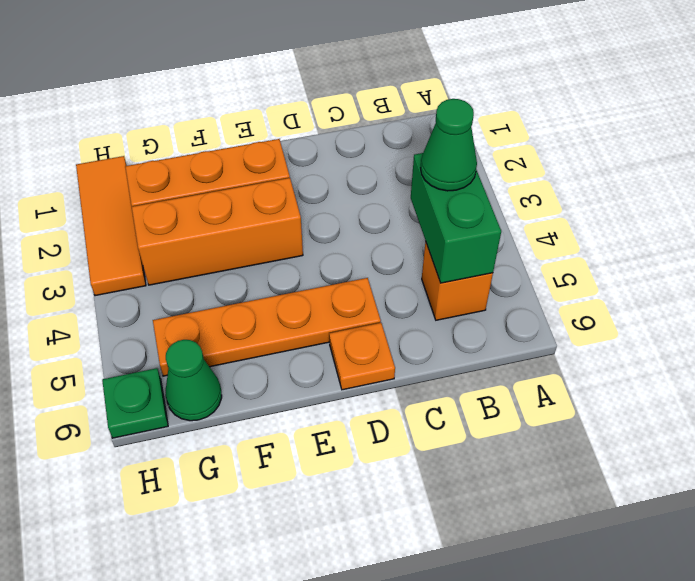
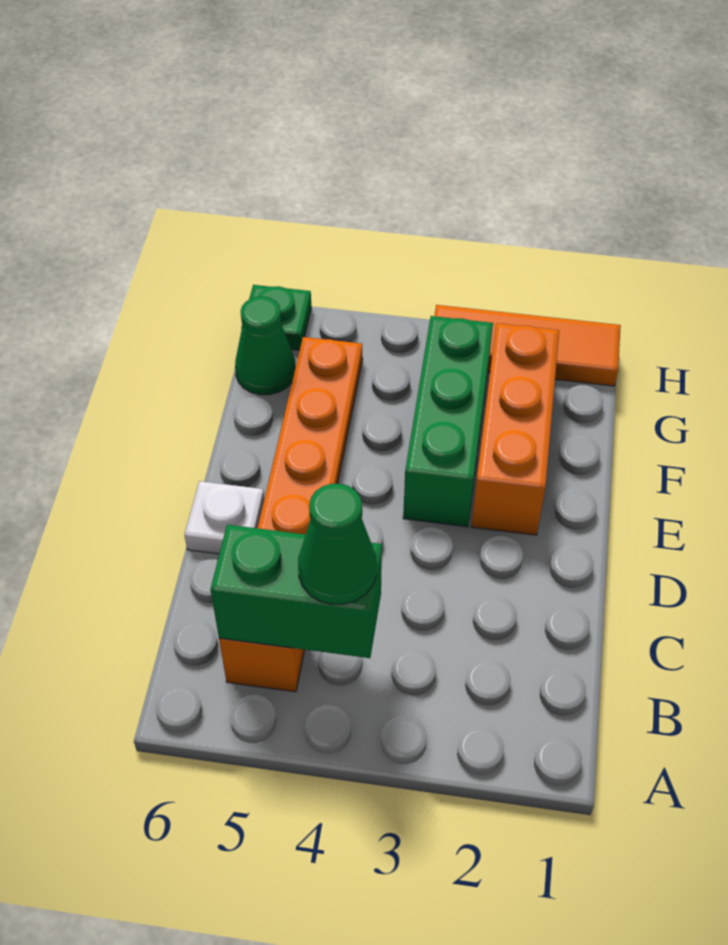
orange 1x1 plate [329,323,395,390] -> white 1x1 plate [185,481,264,554]
orange 1x3 brick [132,178,303,285] -> green 1x3 brick [403,316,493,527]

